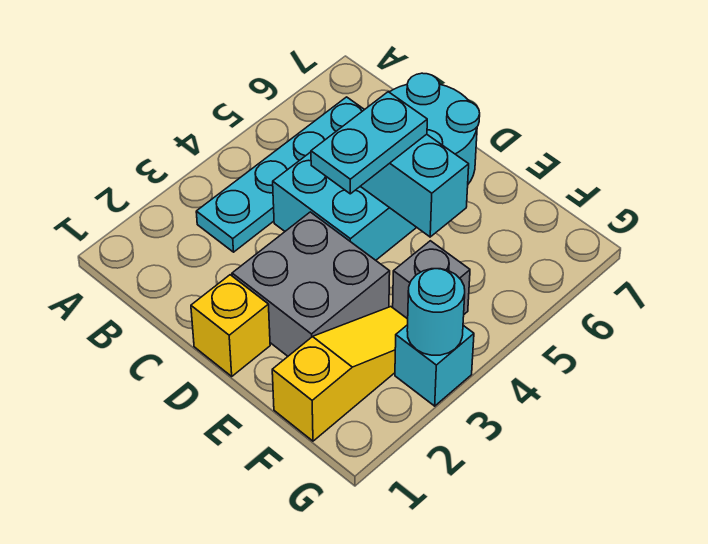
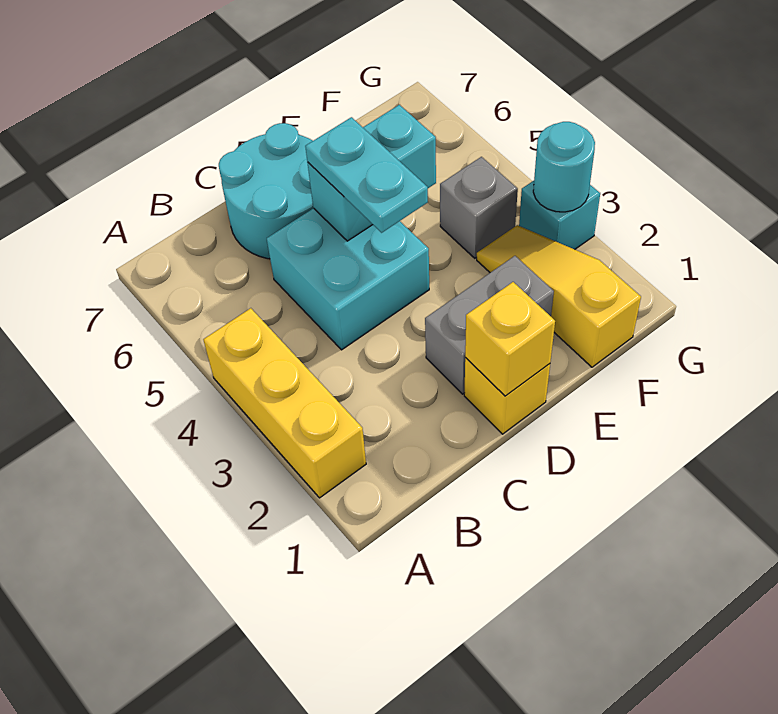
none -> yellow 1x3 brick [203,308,366,498]
cyan 1x4 plate [196,97,364,252] -> none
none -> yellow 1x1 brick [465,282,555,396]
grey 2x2 brick [232,212,390,356] -> grey 1x2 brick [425,256,554,394]

